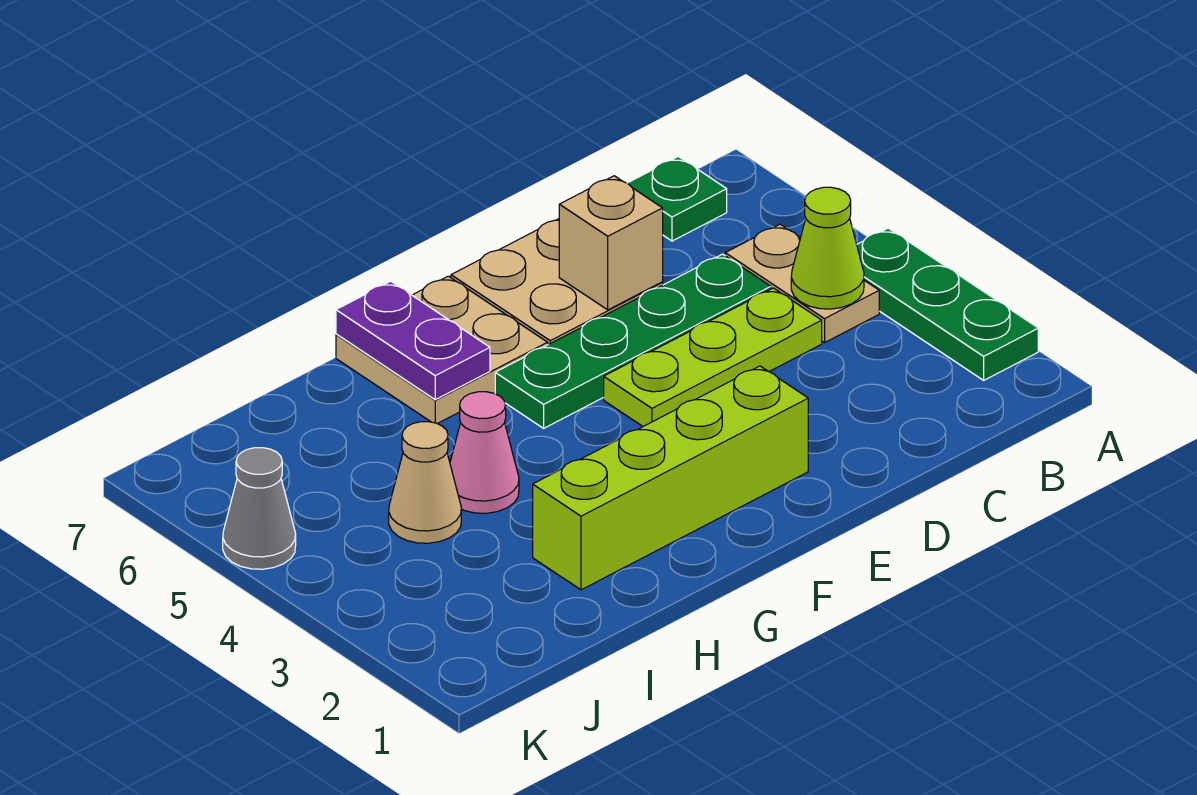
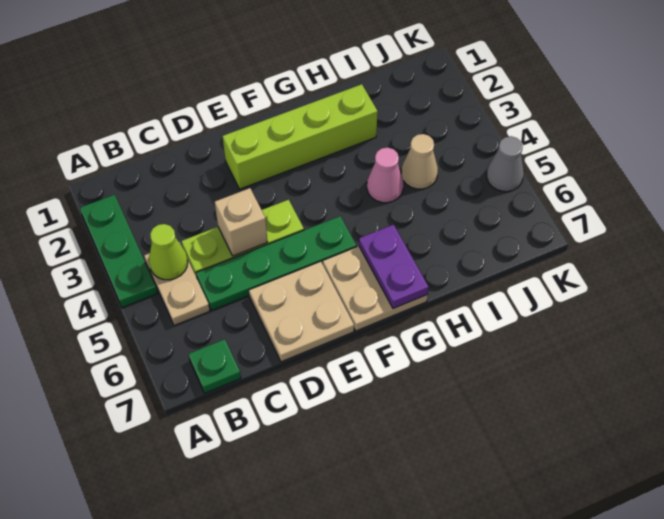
tan 1x1 brick [559,176,663,310] -> tan 1x1 brick moved to [215,188,267,256]

